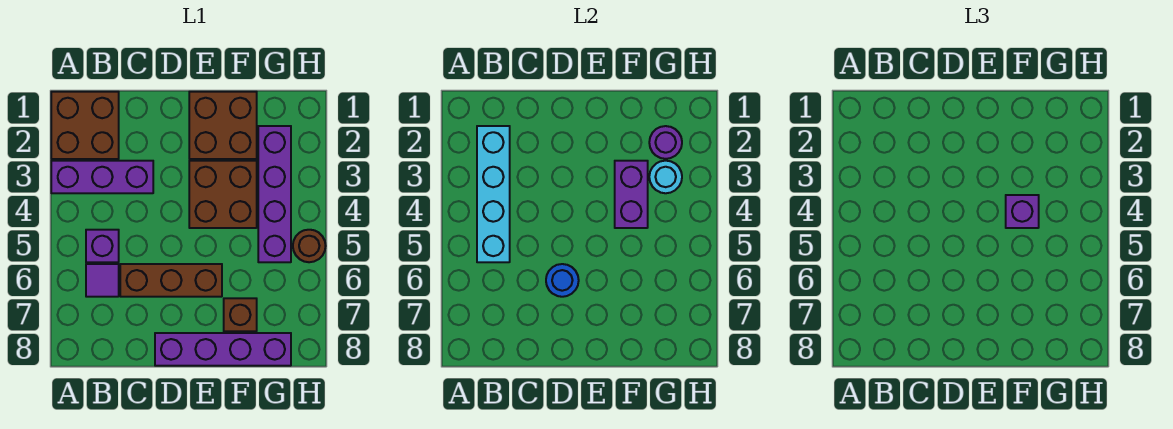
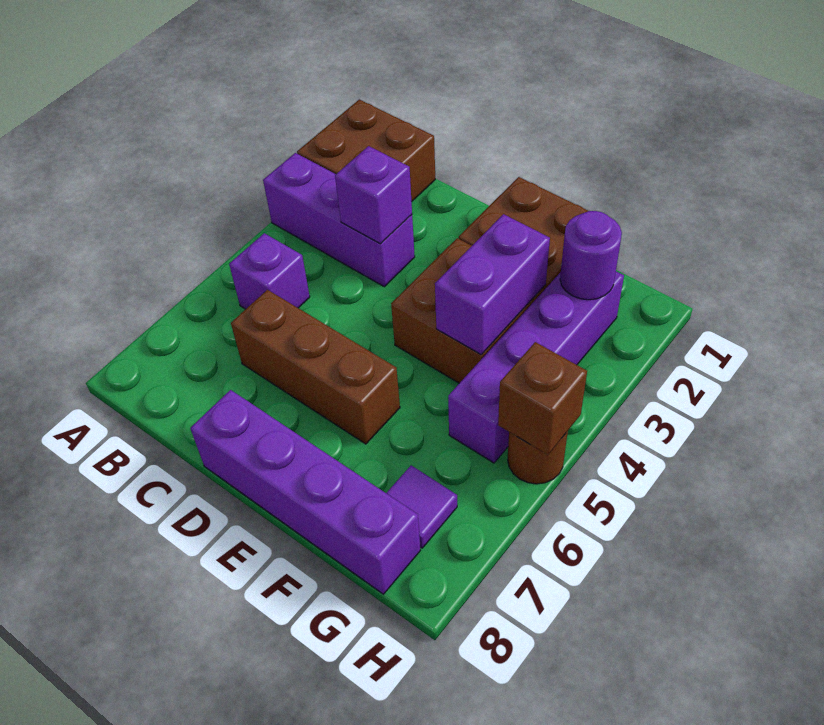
cyan 1x4 brick [477,126,510,262] -> none
purple 1x1 tile [86,264,119,297] -> purple 1x1 tile moved to [386,465,457,548]
blue 1x1 round brick [546,264,579,297] -> none
purple 1x1 brick [1006,195,1039,228] -> purple 1x1 brick moved to [335,146,412,244]
brown 1x1 brick [224,298,257,331] -> brown 1x1 brick moved to [498,342,587,455]
cyan 1x1 round brick [649,161,682,193] -> none

